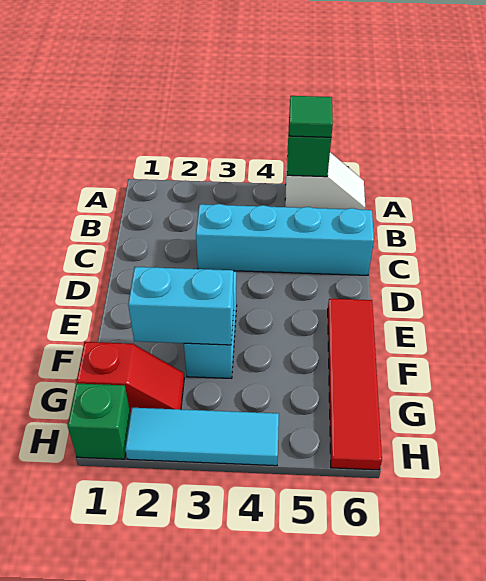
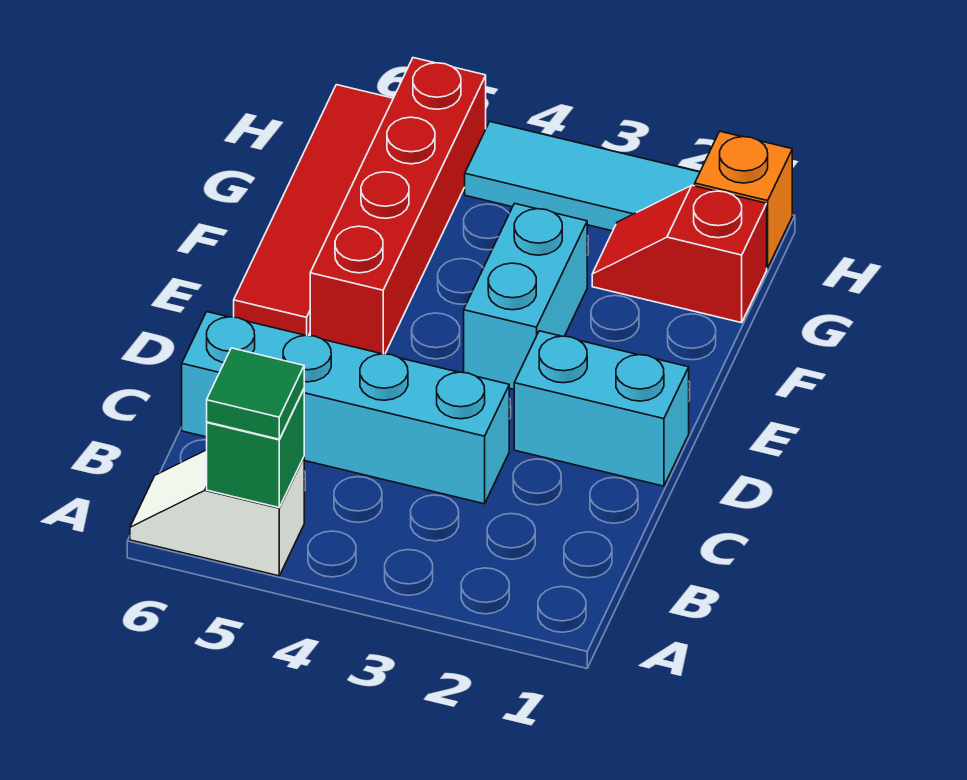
none -> red 1x4 brick [310,58,486,354]
cyan 1x2 brick [128,267,234,345] -> cyan 1x2 brick moved to [514,331,689,486]
green 1x1 brick [68,383,130,459] -> orange 1x1 brick [695,131,792,268]

